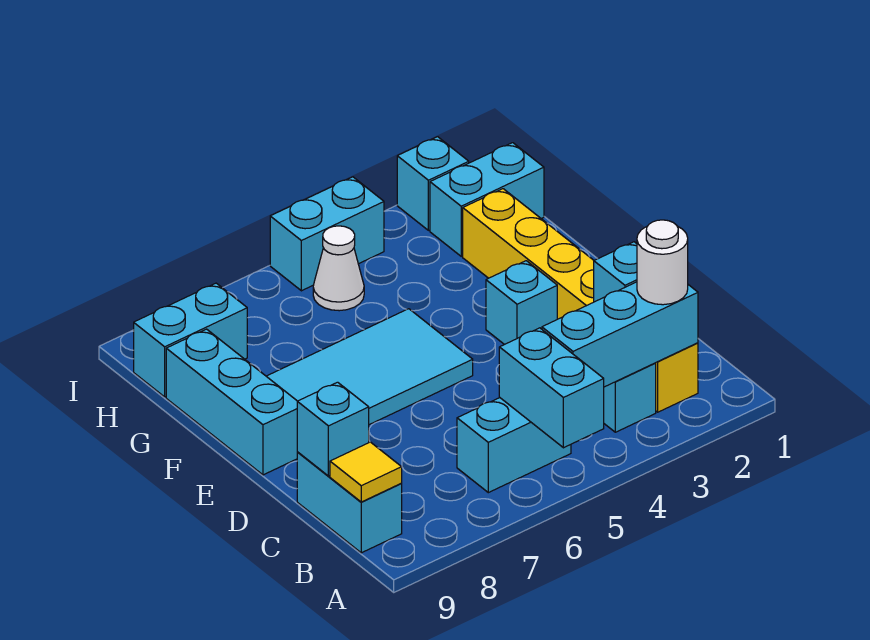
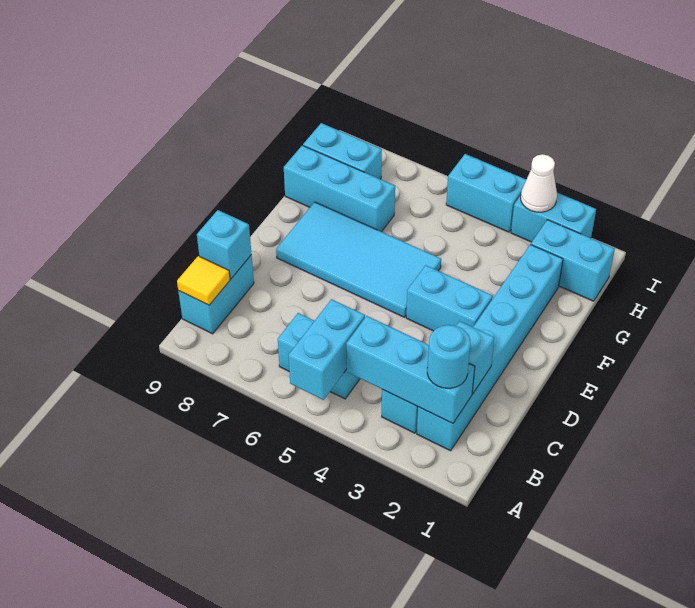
yellow 1x6 brick [463,189,698,412] -> cyan 1x6 brick [417,245,563,451]
white 1x1 round brick [637,220,688,305] -> cyan 1x1 round brick [427,325,470,388]
cyan 1x1 brick [486,261,557,345] -> cyan 1x2 brick [406,265,493,331]
cyan 1x3 brick [166,329,298,475] -> cyan 1x3 brick turned to [284,145,395,232]
white 1x1 cone [313,226,364,311] -> white 1x1 cone moved to [521,154,557,212]
cyan 1x1 brick [397,137,469,230] -> cyan 1x2 brick [511,193,596,242]

